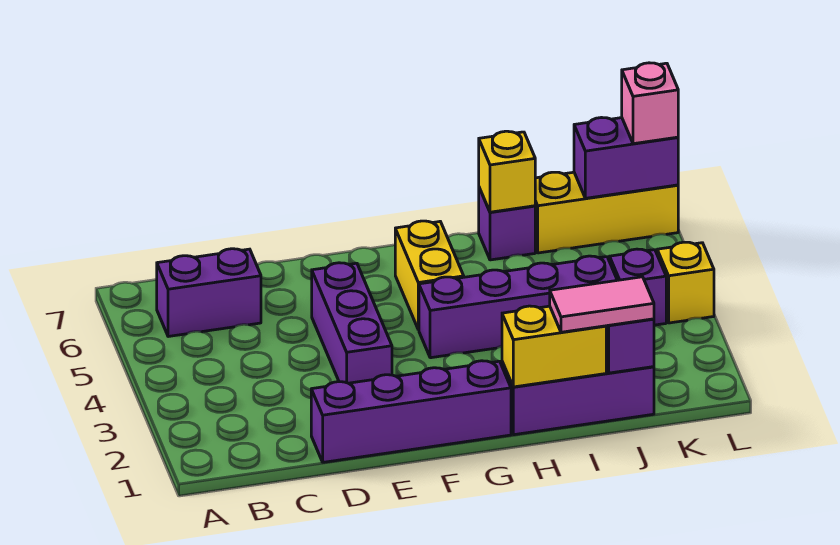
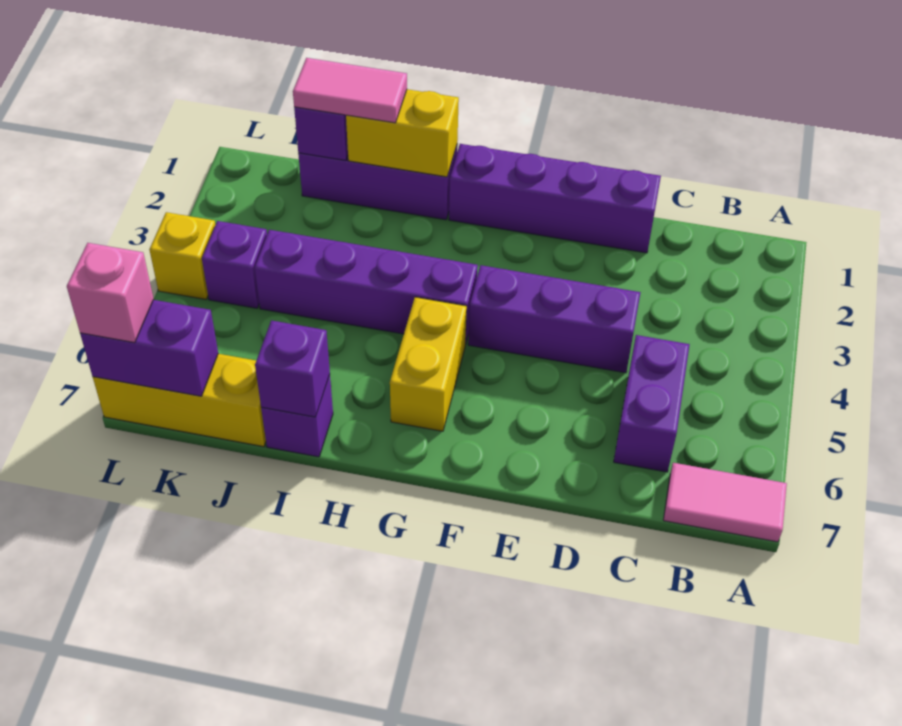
none -> pink 1x2 tile [664,463,787,542]
purple 1x2 brick [157,249,261,337] -> purple 1x2 brick turned to [614,335,690,472]
purple 1x3 brick [312,263,392,383] -> purple 1x3 brick turned to [468,265,641,373]
yellow 1x1 brick [479,131,535,212] -> purple 1x1 brick [255,320,330,417]

